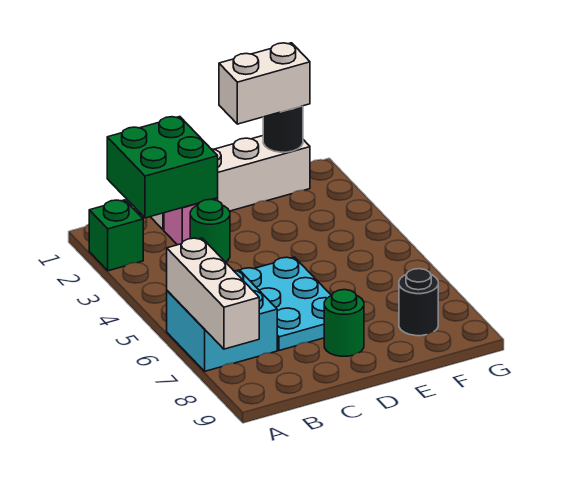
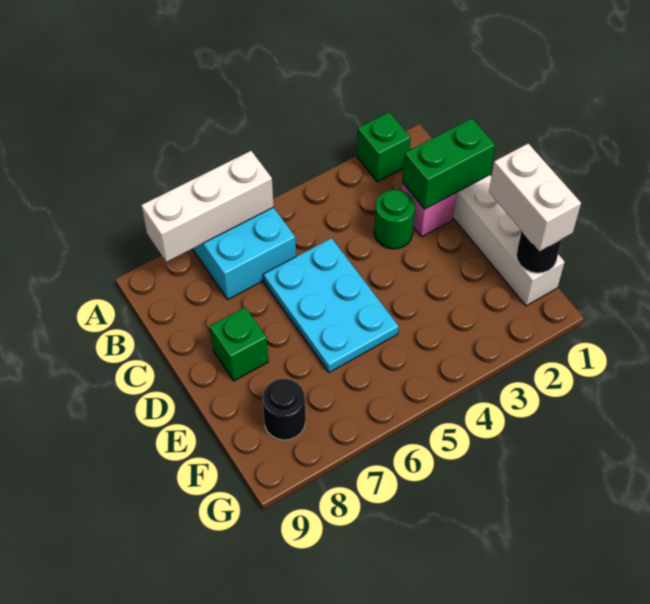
green 2x2 brick [107,117,218,218] -> green 1x2 brick [403,118,495,209]
cyan 2x3 plate [240,257,331,351] -> cyan 2x3 plate turned to [263,238,399,372]
green 1x1 round brick [324,290,364,356] -> green 1x1 brick [210,307,268,381]

